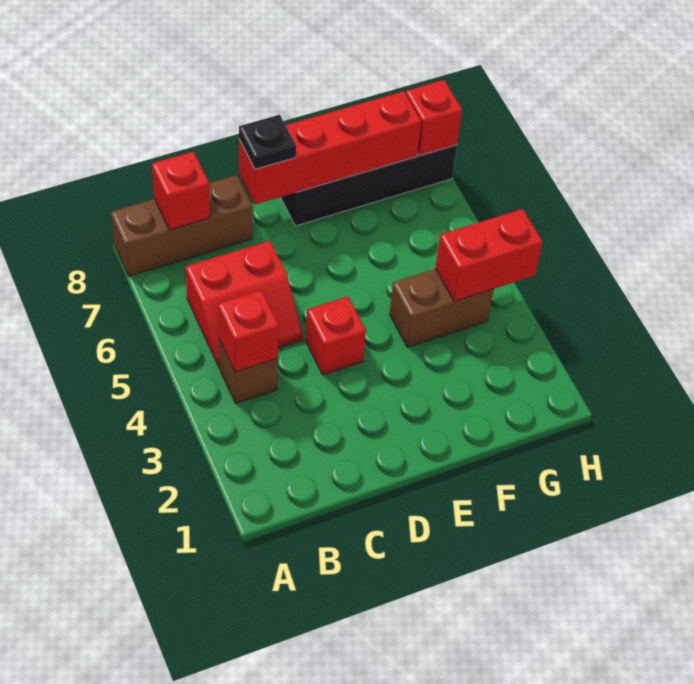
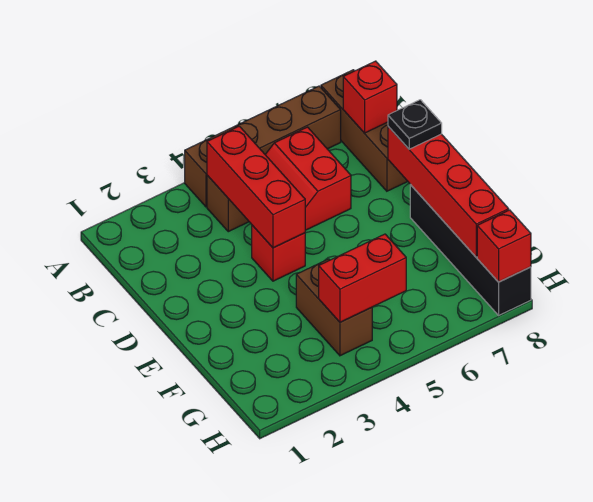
none -> brown 1x4 brick [185,86,341,207]
red 1x1 brick [218,290,279,372] -> red 1x3 brick [207,126,305,248]
red 1x2 brick [435,209,543,302] -> red 1x2 brick turned to [319,234,406,322]

